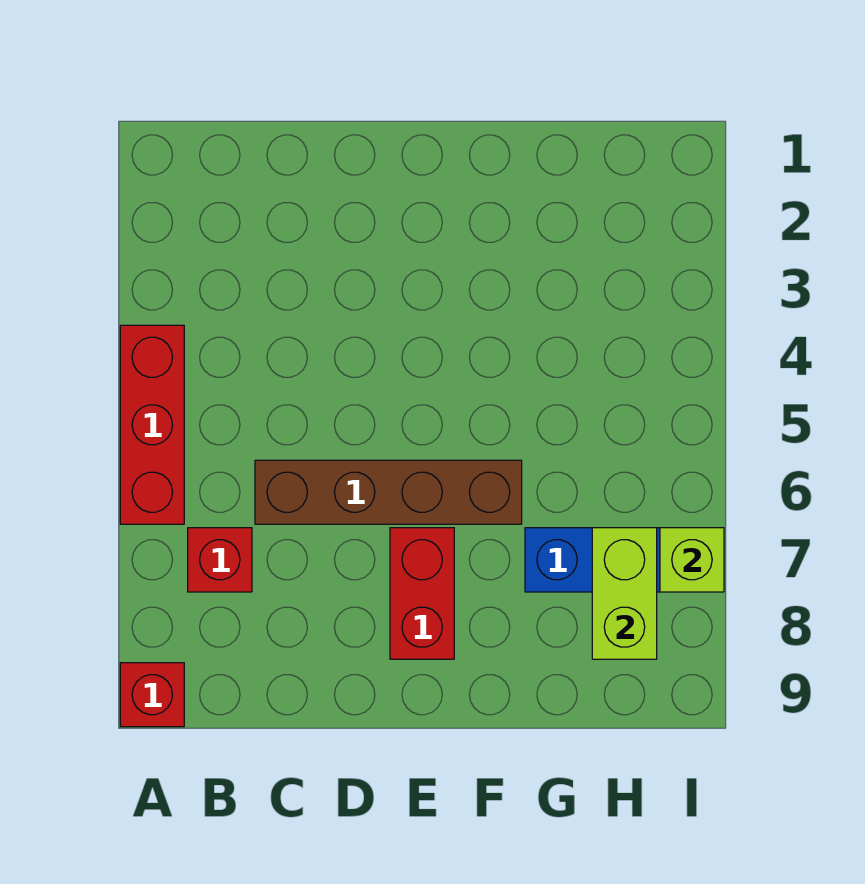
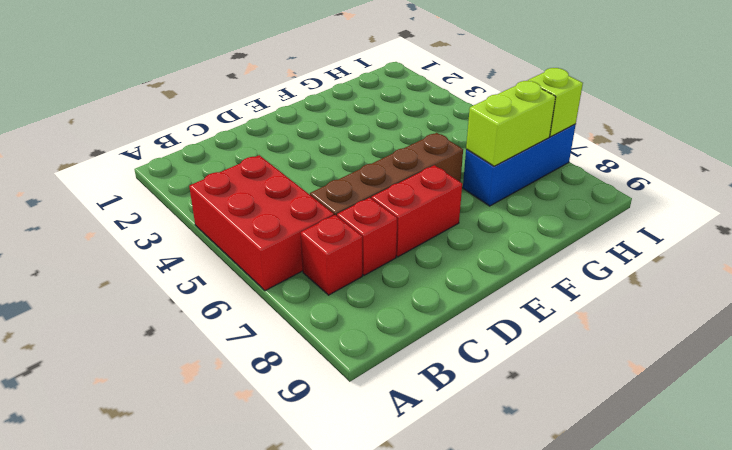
red 1x3 brick [120,325,184,524] -> red 2x3 brick [189,155,334,291]
red 1x1 brick [120,663,184,727] -> red 1x1 brick moved to [337,198,397,275]
red 1x2 brick [390,528,454,659] -> red 1x2 brick turned to [371,165,462,257]
lime 1x2 brick [592,528,657,659] -> lime 1x2 brick turned to [466,81,556,166]

